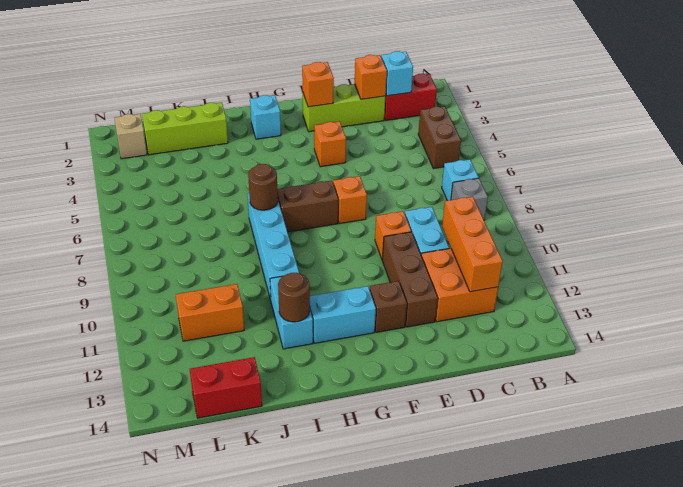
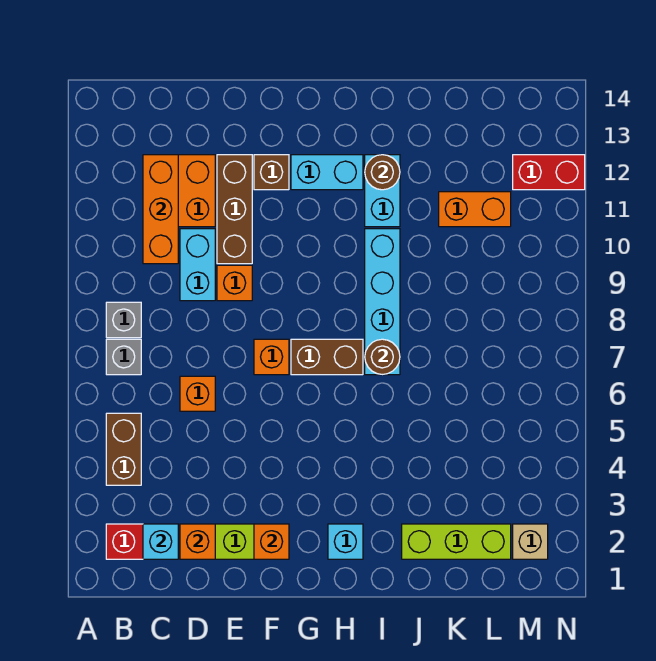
cyan 1x1 brick [442,159,479,201] -> grey 1x1 brick [106,339,141,375]
orange 1x1 brick [314,122,346,167] -> orange 1x1 brick moved to [180,376,215,411]
red 1x2 brick [190,357,262,418] -> red 1x2 brick moved to [513,155,585,190]

